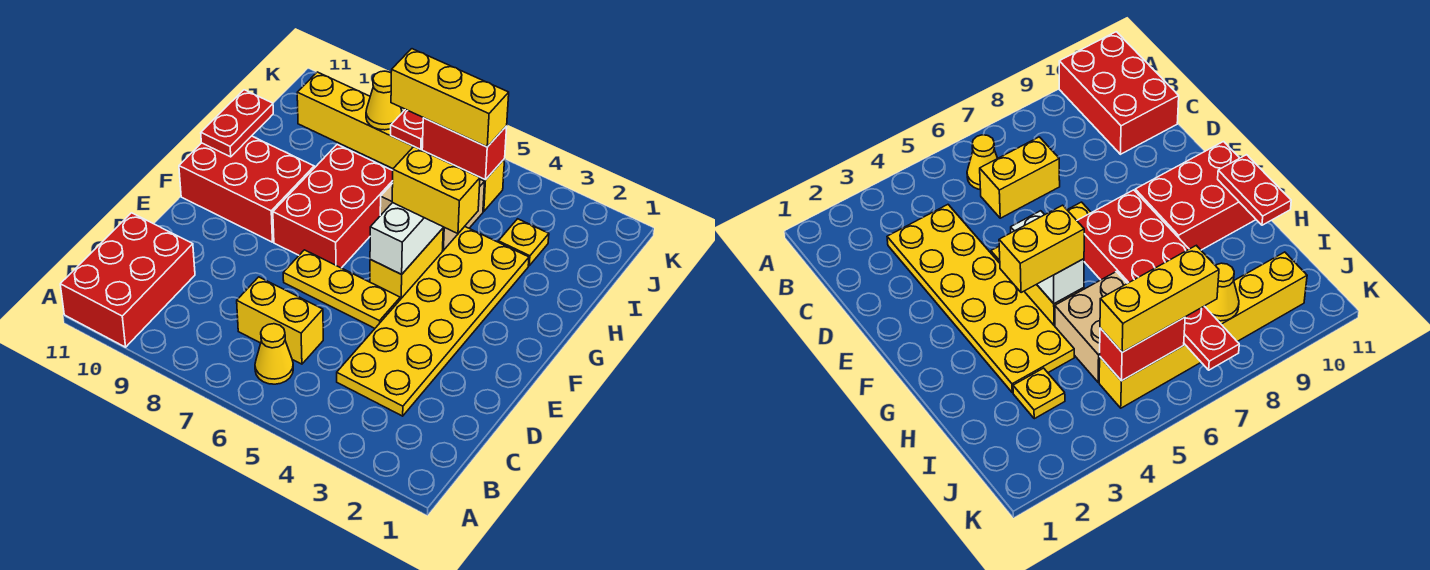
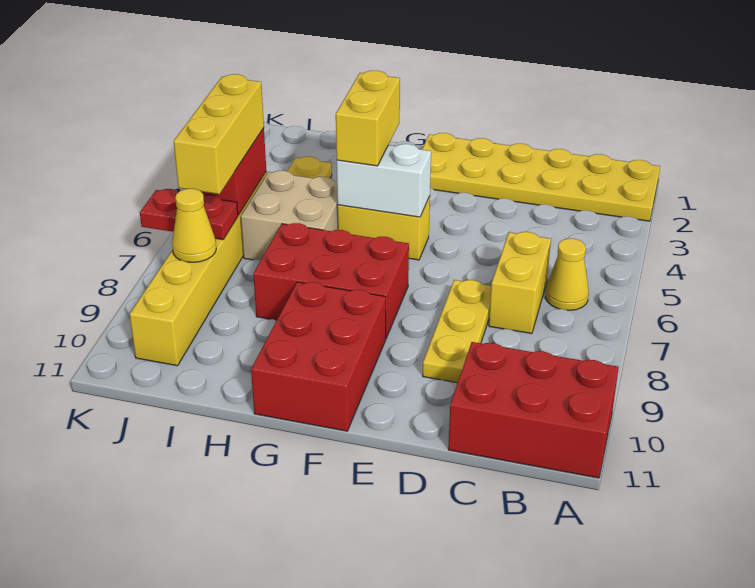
yellow 2x6 plate [337,227,529,416] -> yellow 2x6 plate moved to [422,133,660,221]
yellow 1x3 plate [283,250,400,328] -> yellow 1x3 plate moved to [423,280,491,383]
red 1x2 plate [201,90,273,157] -> none

